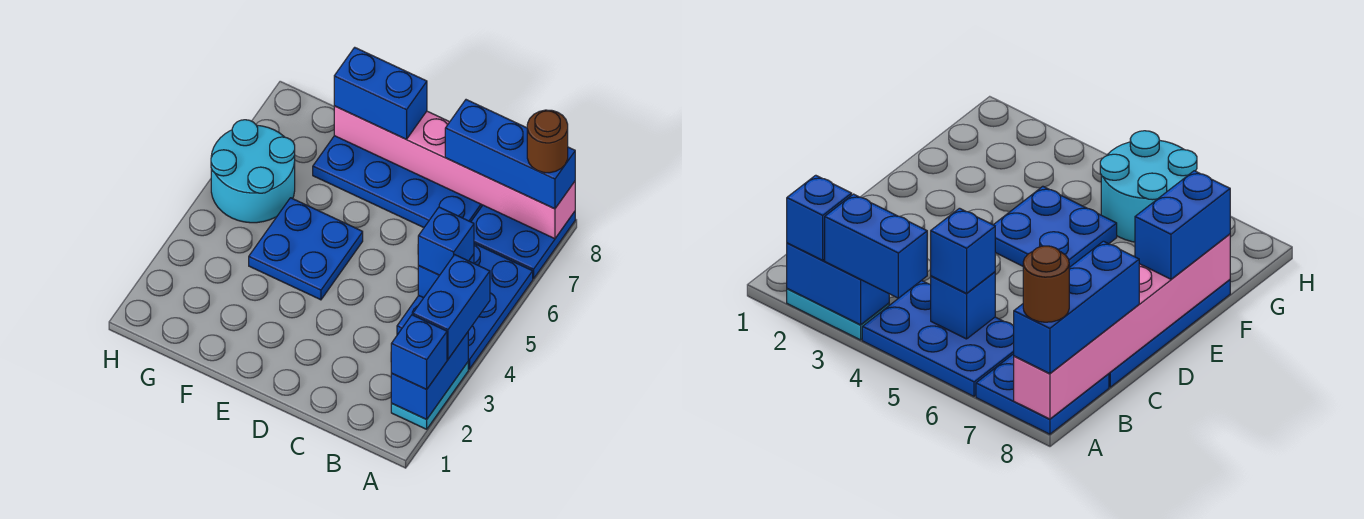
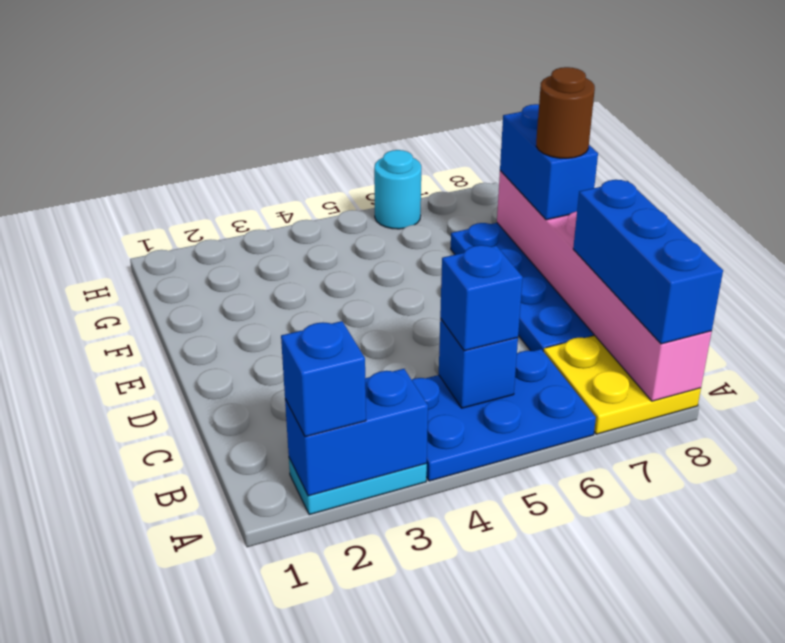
blue 1x2 brick [413,255,490,359] -> none
blue 2x2 plate [471,205,575,279] -> yellow 2x2 plate [543,335,701,434]
brown 1x1 round brick [527,110,568,173] -> brown 1x1 round brick moved to [536,67,595,158]
blue 2x2 plate [249,198,363,300] -> none
cyan 2x2 round brick [211,120,295,223] -> cyan 1x1 round brick [374,150,421,229]

